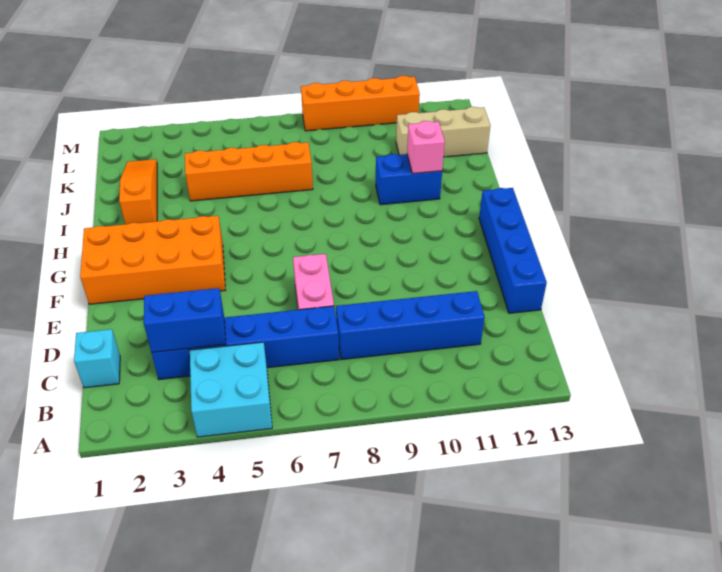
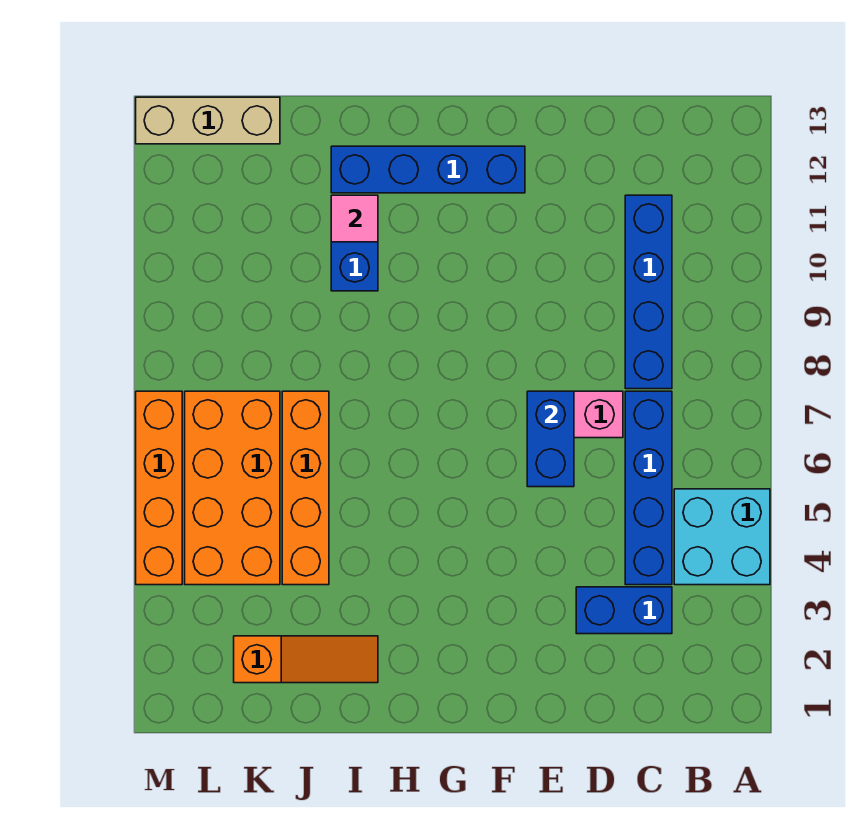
cyan 1x1 brick [74,329,120,388] -> none
blue 1x2 brick [144,288,226,352] -> blue 1x2 brick moved to [527,391,574,487]
blue 1x4 brick [479,188,547,313] -> blue 1x4 brick moved to [331,146,525,193]
orange 2x4 brick [80,216,225,304] -> orange 2x4 brick moved to [185,391,280,585]
orange 1x3 slope [119,159,157,224] -> orange 1x3 slope turned to [234,636,378,683]
pink 1x1 brick [407,121,445,174] -> pink 1x1 tile [331,195,378,242]
tan 1x3 brick [396,107,491,157] -> tan 1x3 brick turned to [136,97,280,144]
orange 1x4 brick [301,76,420,131] -> orange 1x4 brick moved to [136,391,182,585]

